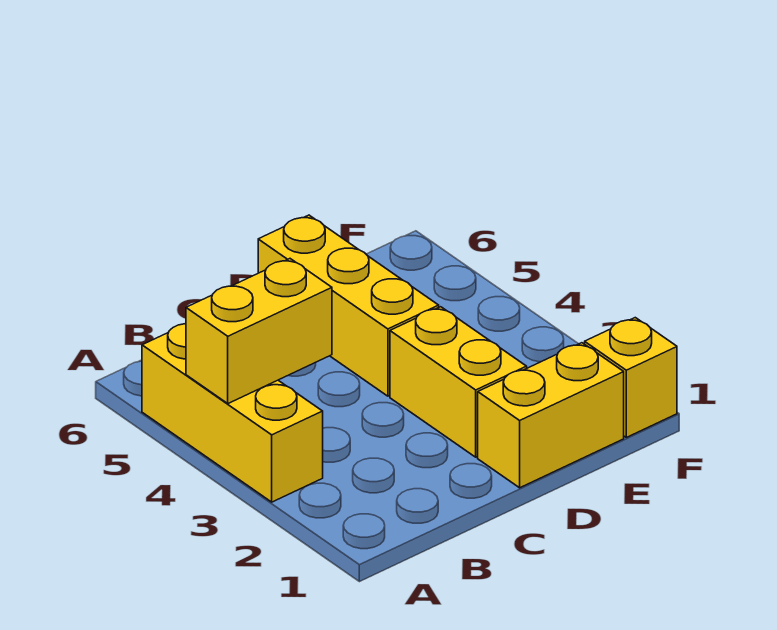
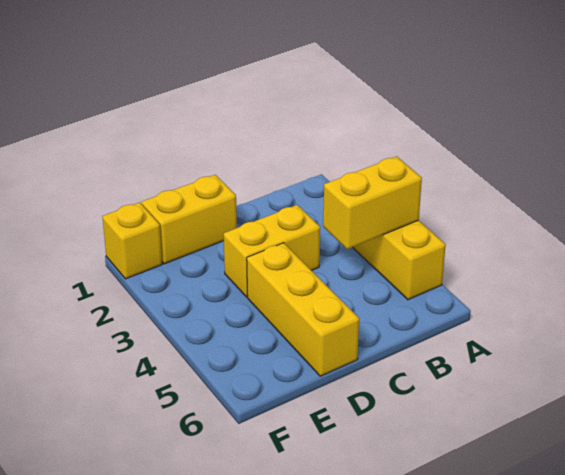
yellow 1x2 brick [390,307,527,457] -> yellow 1x2 brick turned to [224,205,320,297]

